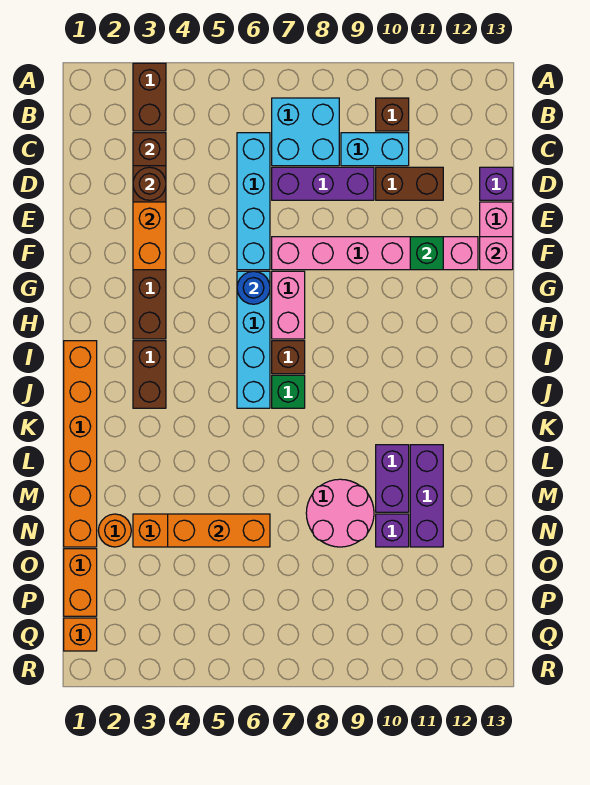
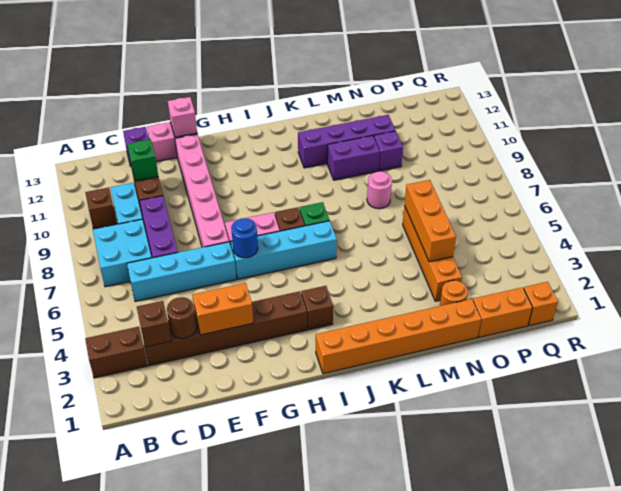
green 1x1 brick [410,237,443,270] -> green 1x1 brick moved to [127,139,158,181]
brown 1x2 brick [133,341,166,408] -> brown 1x1 brick [301,286,333,330]
purple 1x3 brick [410,445,443,547] -> purple 1x4 brick [298,115,396,168]
pink 2x2 round brick [306,479,374,547] -> pink 1x1 round brick [367,171,392,209]

